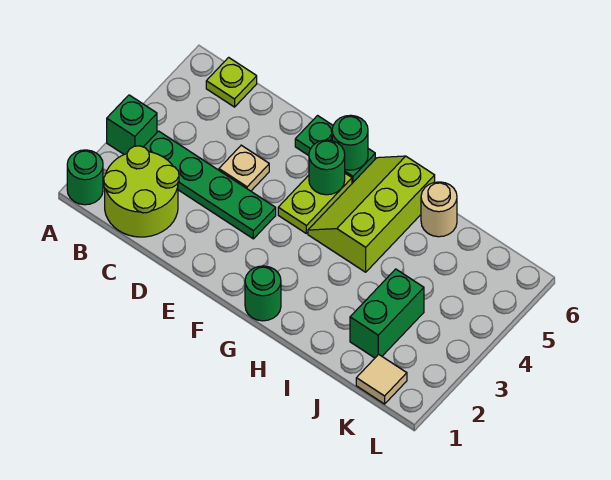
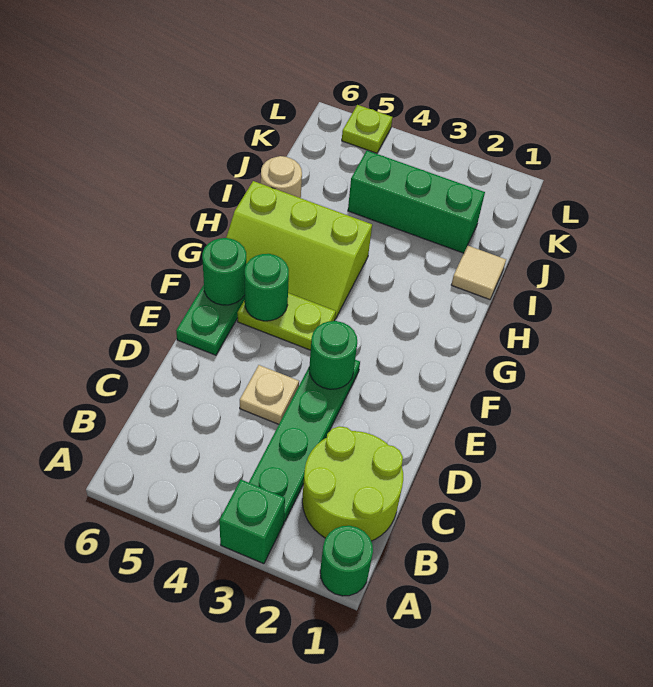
lime 1x1 plate [206,57,257,107] -> lime 1x1 plate moved to [342,105,393,153]
green 1x1 round brick [245,266,281,321] -> green 1x1 round brick moved to [309,321,357,389]
green 1x2 brick [350,269,424,358] -> green 1x3 brick [348,151,485,253]
tan 1x1 tile [356,354,407,404] -> tan 1x1 tile moved to [451,245,506,300]

